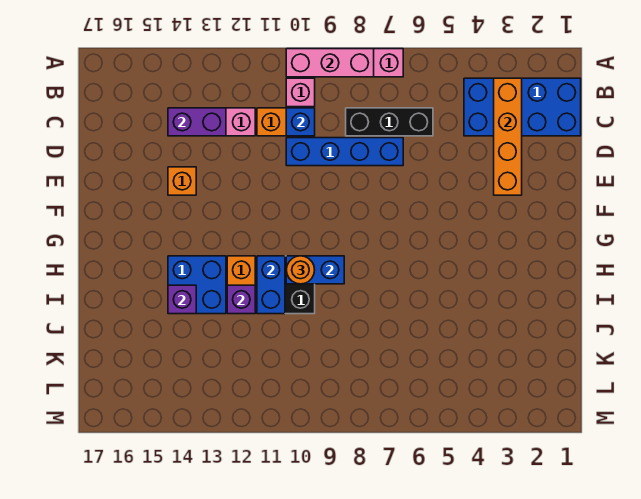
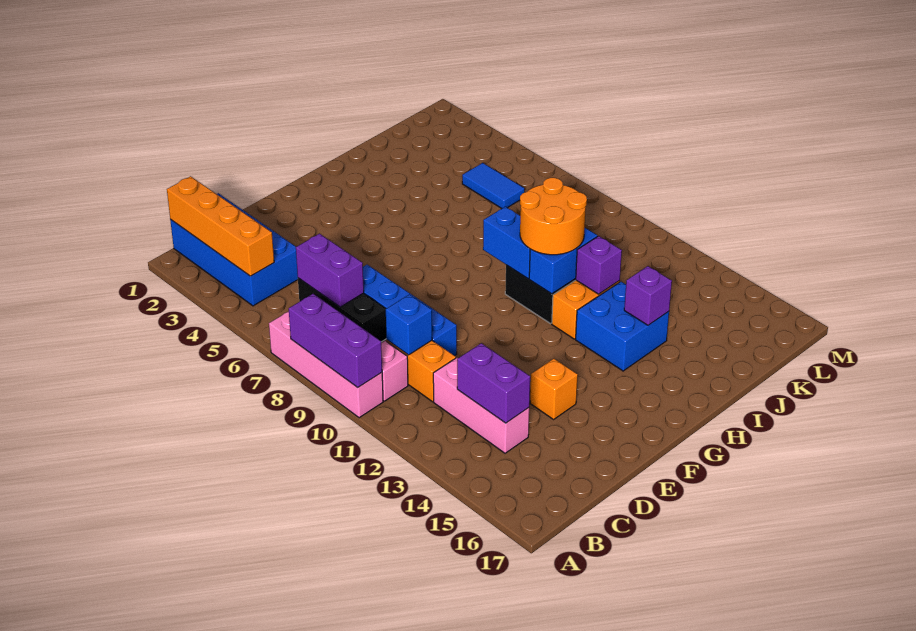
pink 1x3 brick [286,49,374,77] -> purple 1x3 brick [288,294,382,387]
orange 1x4 brick [494,78,522,195] -> orange 1x4 brick turned to [167,176,274,276]
none -> purple 1x2 brick [296,234,364,307]
orange 1x1 round brick [286,256,315,284] -> orange 2x2 round brick [520,178,587,255]
none -> blue 1x2 tile [462,163,524,209]

